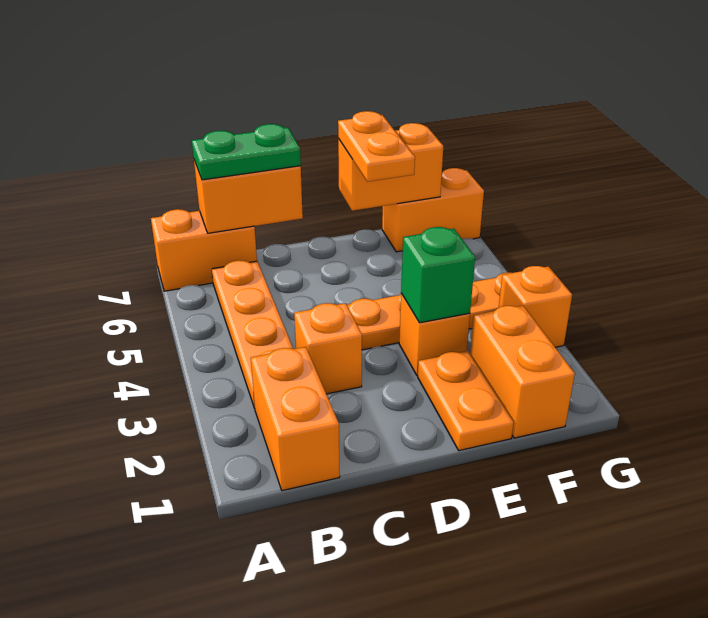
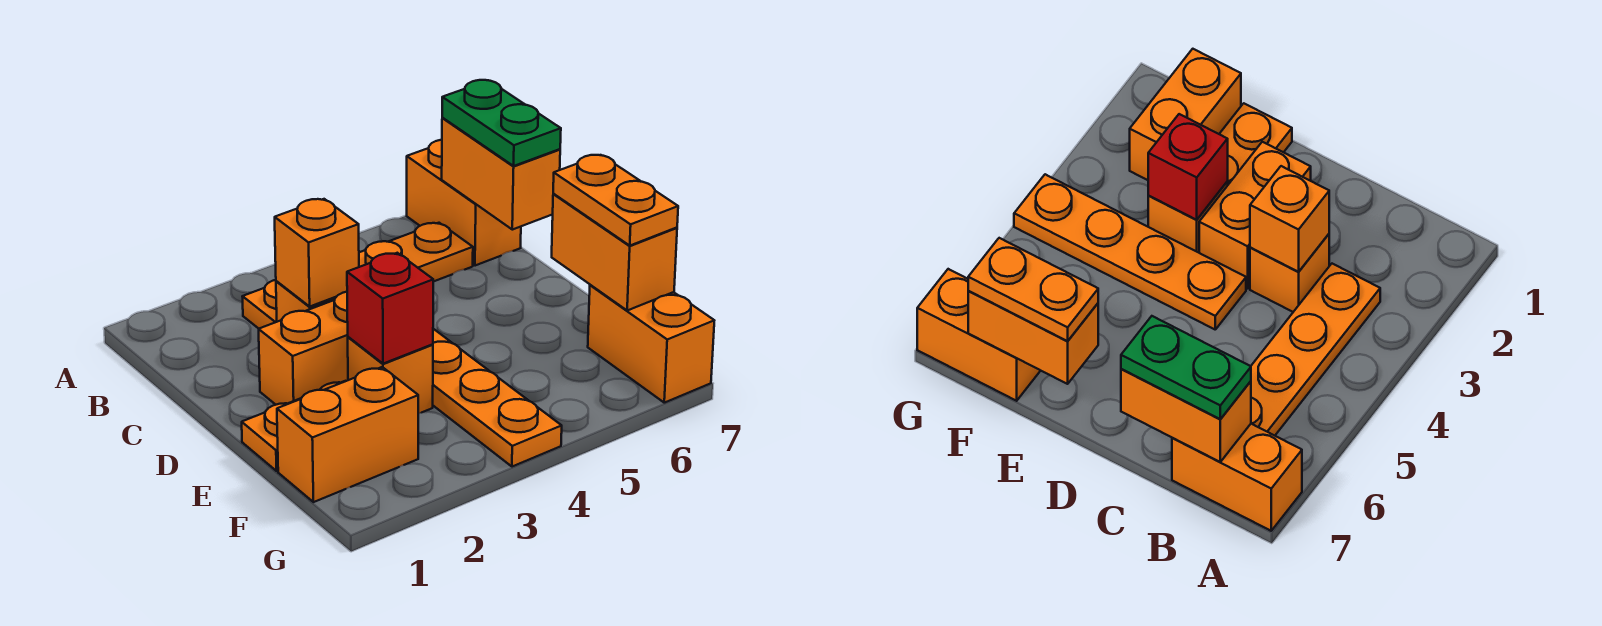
orange 1x2 brick [251,347,340,491] -> orange 1x2 brick moved to [259,292,348,405]
green 1x1 brick [401,227,475,323] -> red 1x1 brick [347,253,433,364]
orange 1x2 plate [338,111,415,182] -> orange 1x2 plate turned to [553,155,678,246]
orange 1x1 brick [499,266,572,347] -> orange 1x1 brick moved to [275,199,359,306]

